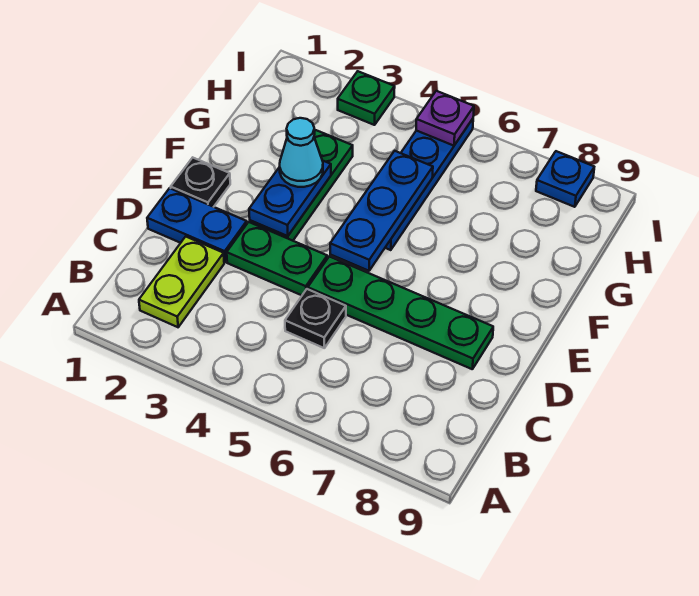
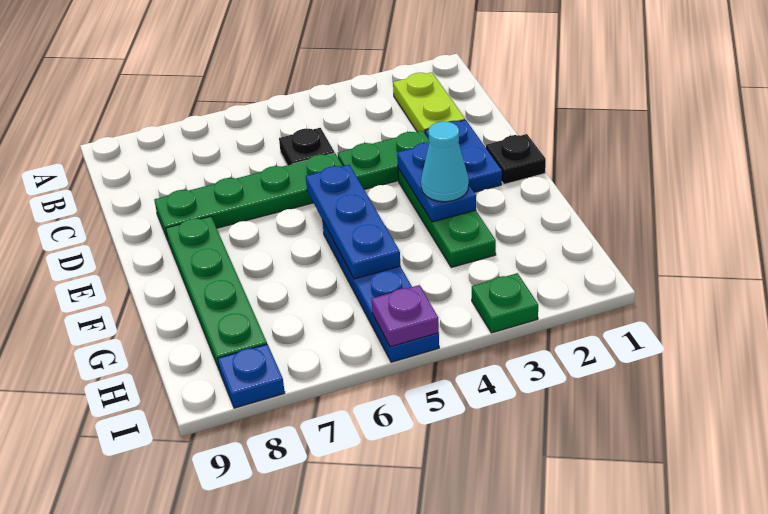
blue 1x2 plate [147,188,247,262] -> blue 1x2 plate turned to [425,120,502,192]
none -> green 1x4 plate [166,216,267,371]

